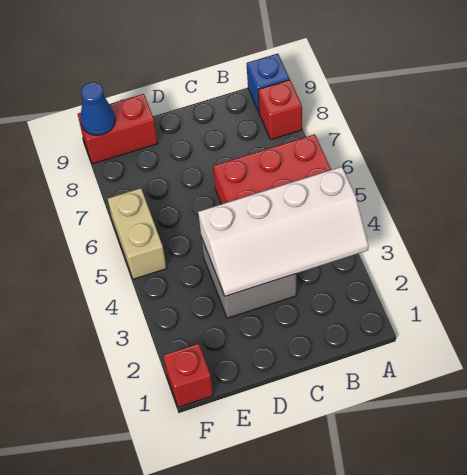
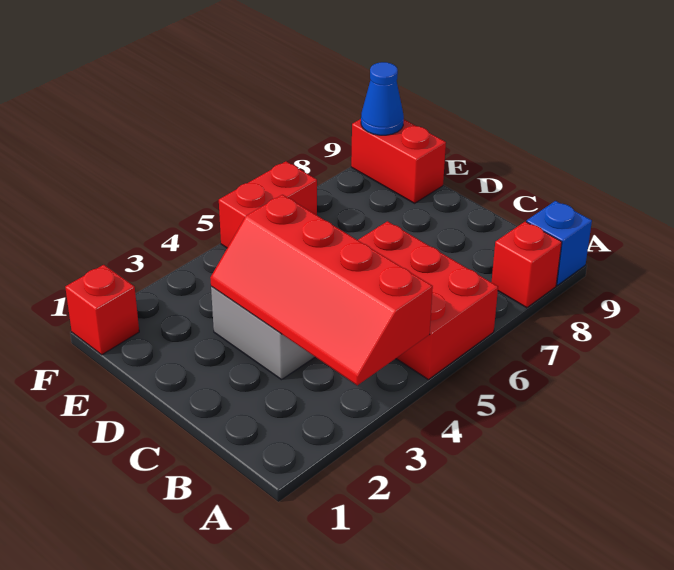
white 2x4 slope [198,167,368,296] -> red 2x4 slope [210,195,433,385]
tan 1x2 brick [108,188,167,279] -> red 1x2 brick [219,161,317,248]

